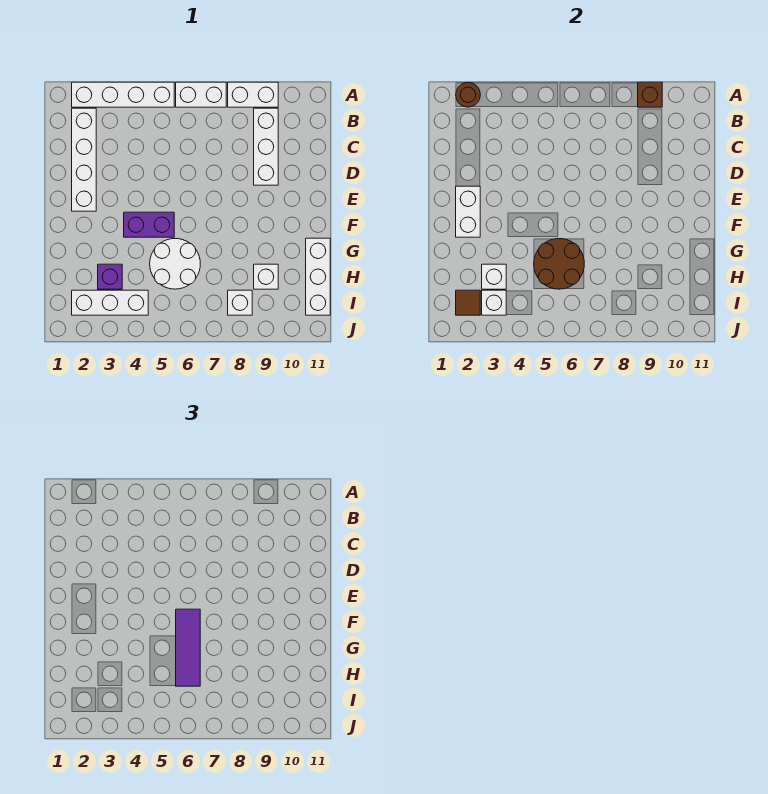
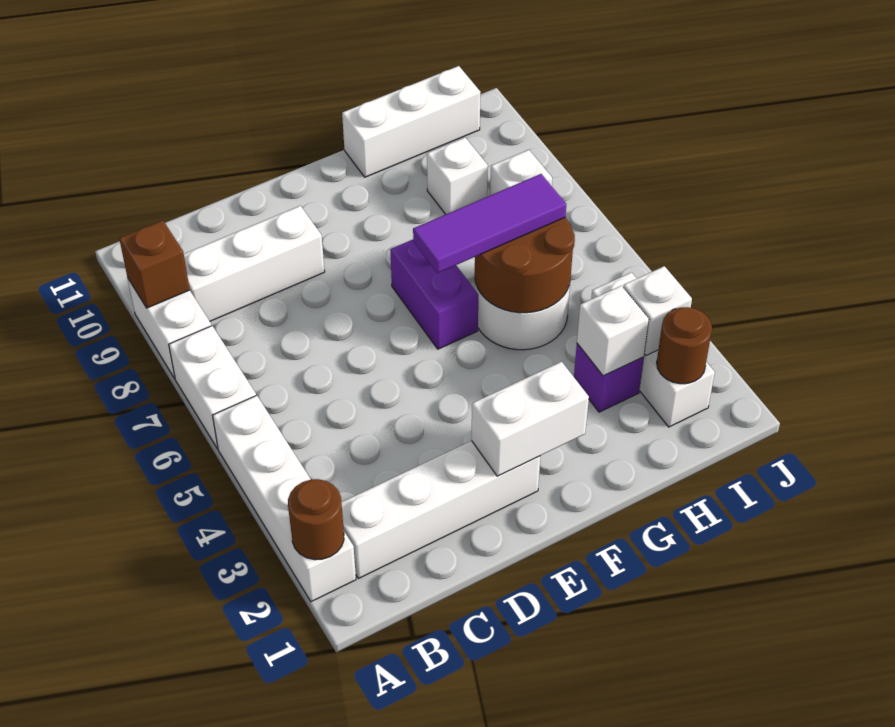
purple 1x2 brick [124,212,174,237] -> purple 1x2 brick moved to [390,240,478,349]
brown 1x1 tile [456,290,480,315] -> brown 1x1 round brick [657,307,712,384]

